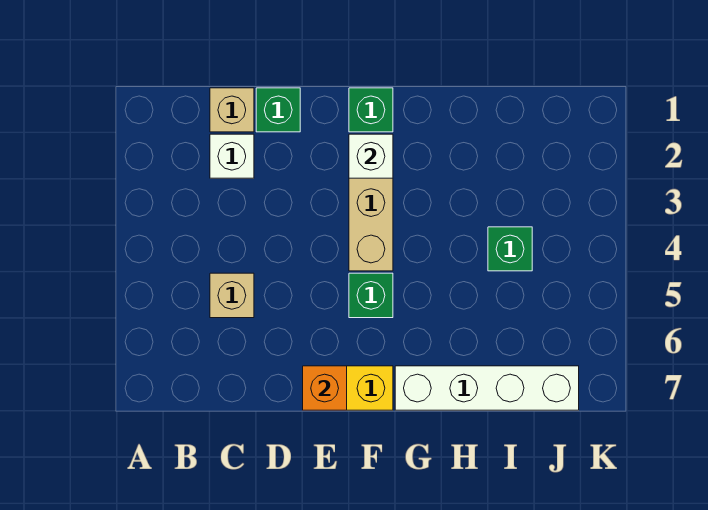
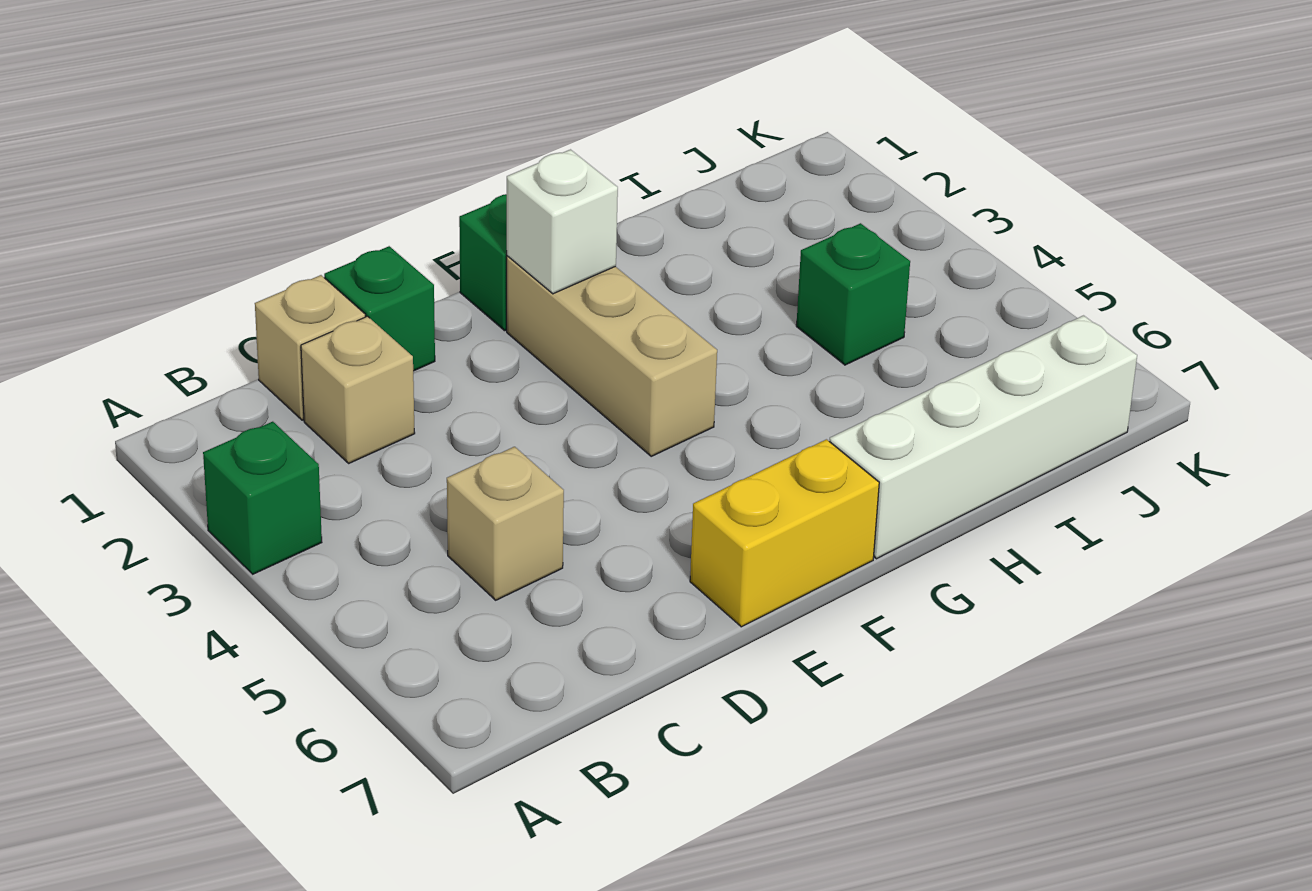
white 1x1 brick [210,134,254,178] -> tan 1x1 brick [301,316,415,463]
orange 1x1 brick [303,366,347,410] -> none
green 1x1 brick [349,273,393,318] -> green 1x1 brick moved to [203,422,322,574]

